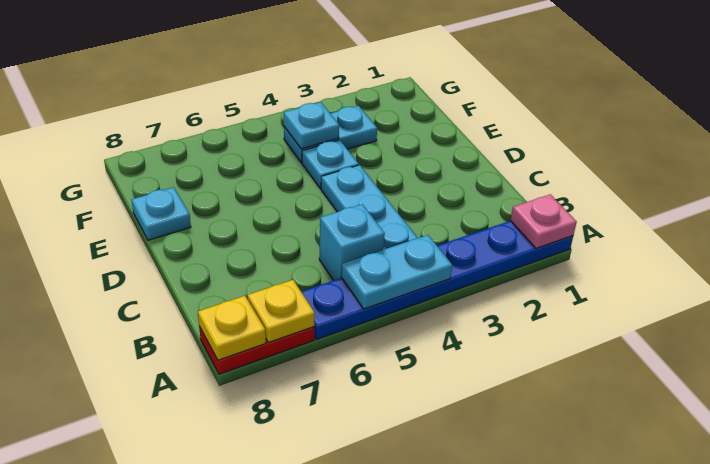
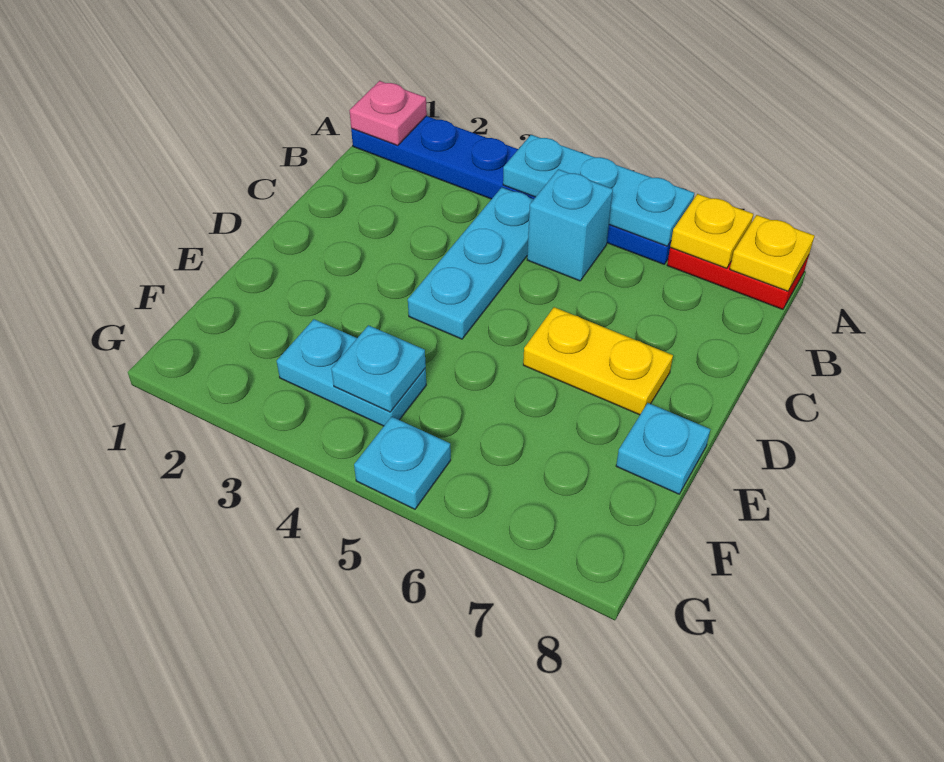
cyan 1x2 plate [342,235,452,309] -> cyan 1x3 plate [503,135,694,246]
none -> yellow 1x2 plate [523,307,673,415]
cyan 1x1 plate [302,140,359,188] -> cyan 1x1 plate moved to [354,417,451,509]

